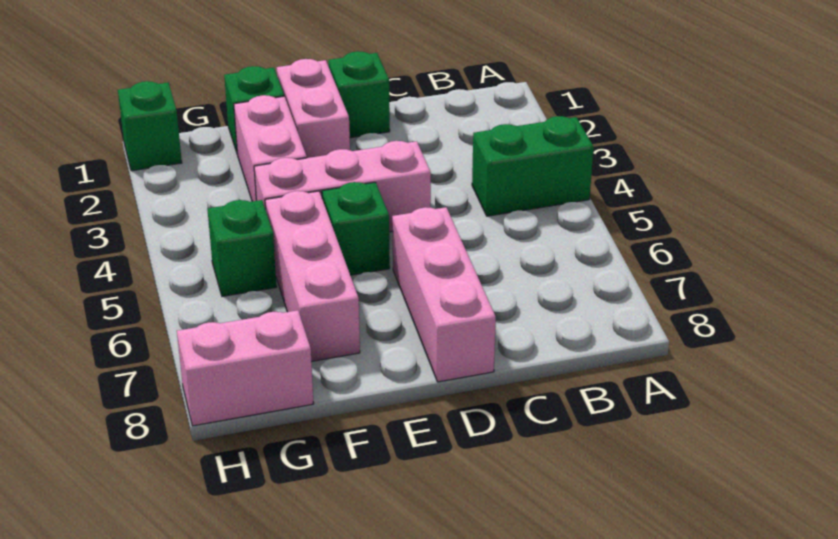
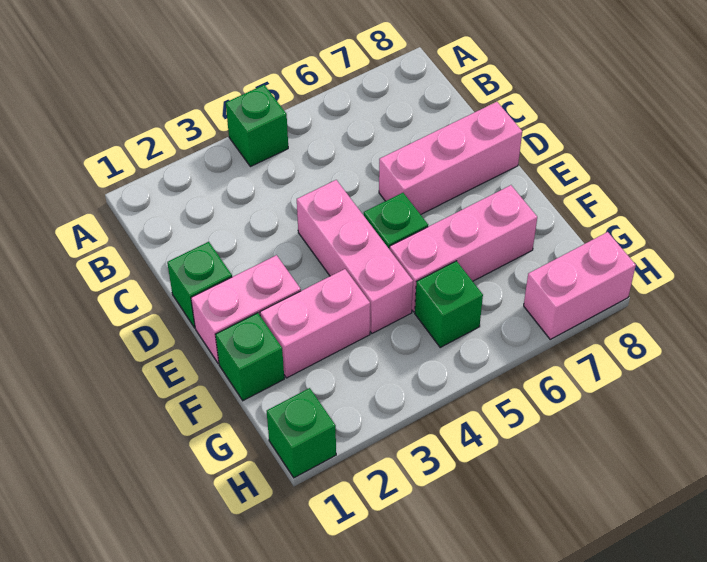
green 1x2 brick [472,116,593,216] -> green 1x1 brick [226,85,288,167]
pink 1x2 brick [177,310,314,426] -> pink 1x2 brick turned to [524,232,636,339]

